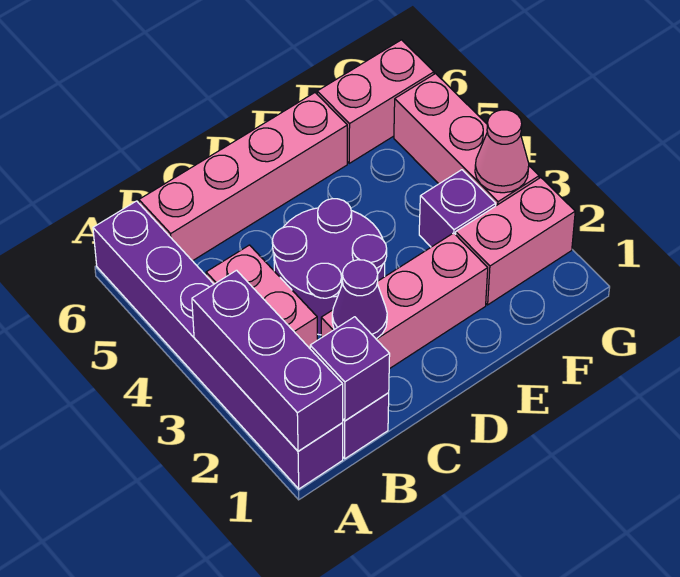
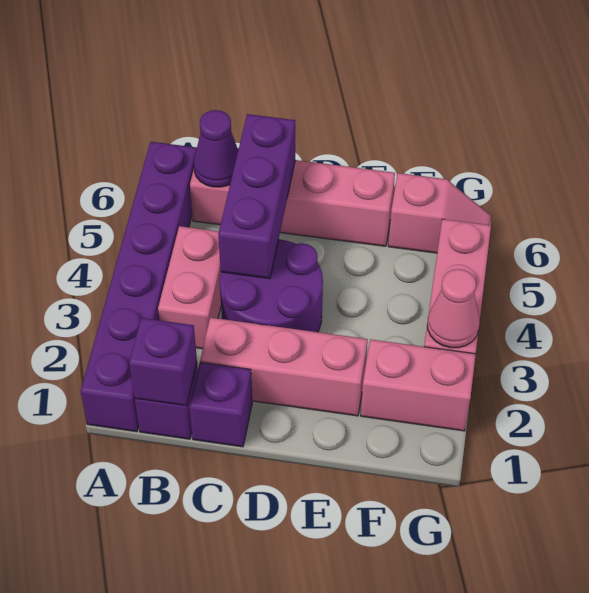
purple 1x3 brick [192,270,343,451] -> purple 1x3 brick moved to [218,114,295,279]
purple 1x1 cone [332,260,387,339] -> purple 1x1 cone moved to [194,110,238,187]
purple 1x1 brick [419,170,496,247] -> purple 1x1 brick moved to [189,362,252,447]
pink 1x2 brick [317,40,434,163] -> pink 1x2 slope [389,173,491,253]

